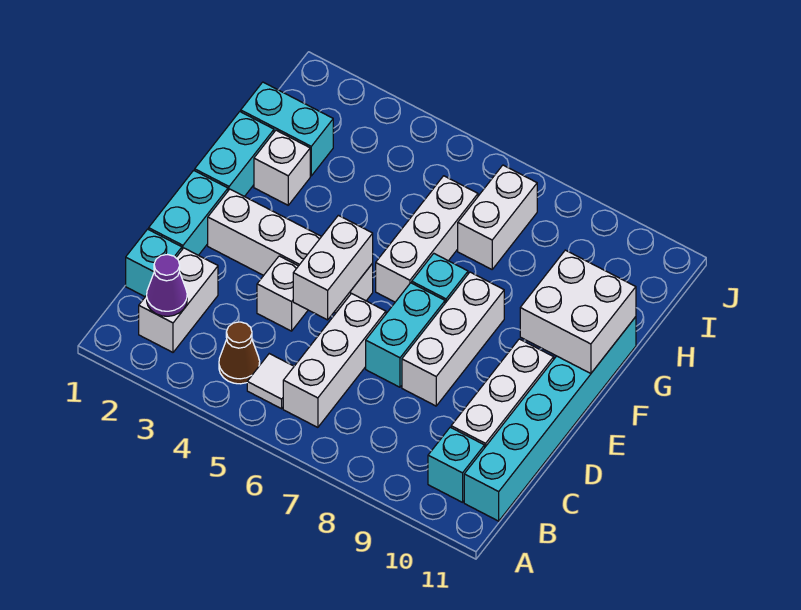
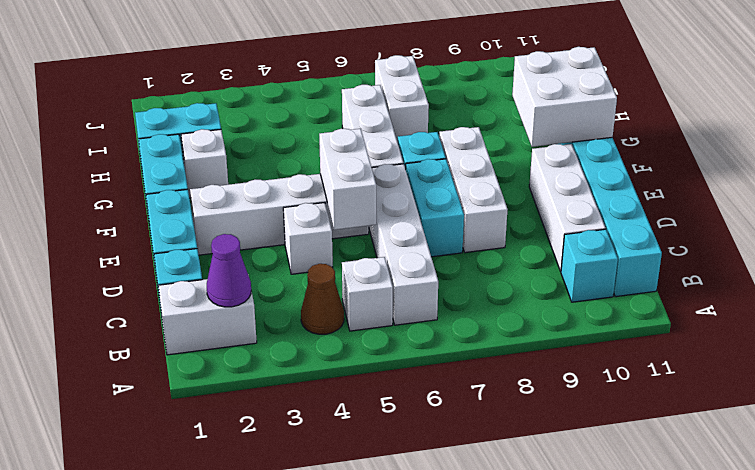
white 1x2 brick [139,248,218,352] -> white 1x2 brick turned to [158,274,257,355]
white 1x1 tile [247,354,294,409] -> white 1x1 brick [342,257,393,331]
white 1x3 brick [283,294,386,427] -> white 1x4 brick [369,164,438,325]

